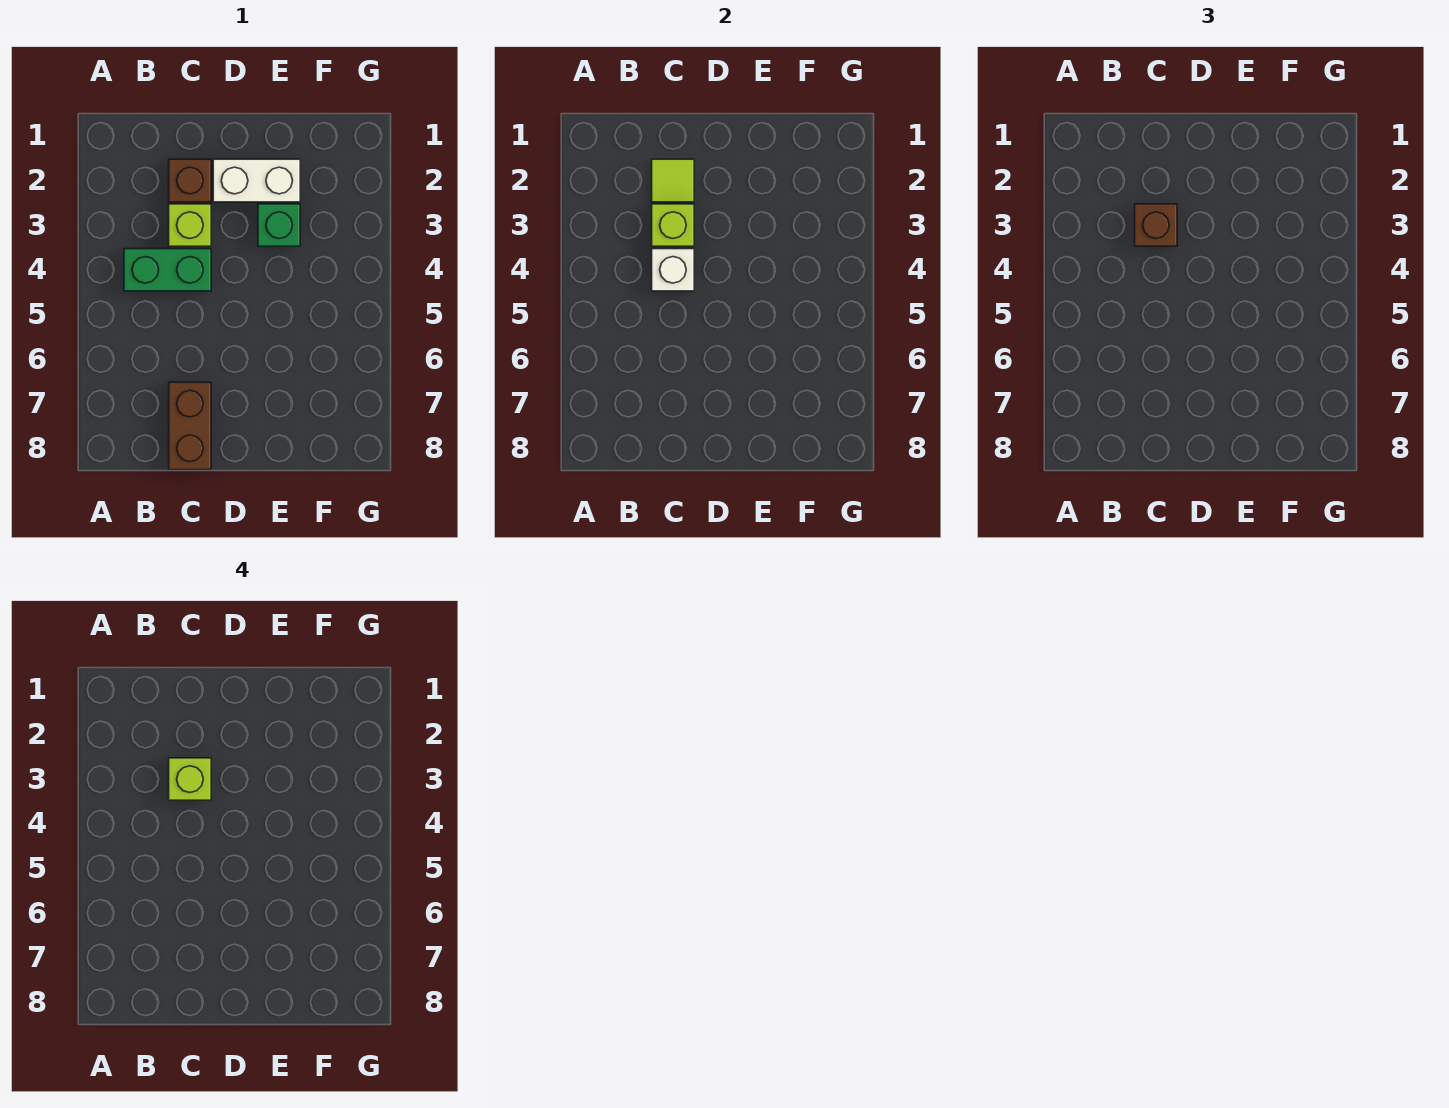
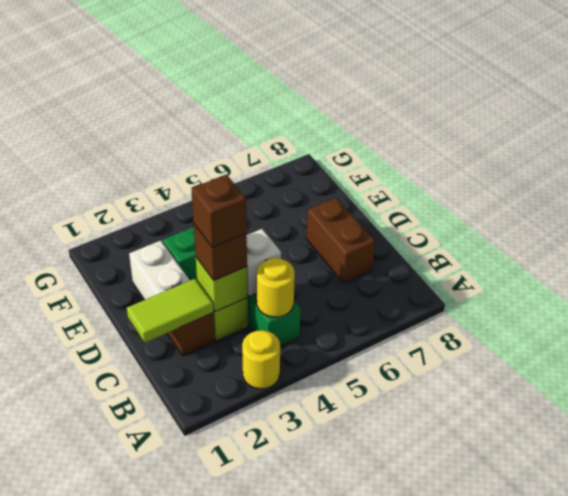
none -> yellow 1x1 round brick [242,330,280,389]
none -> yellow 1x1 round brick [257,258,295,317]
lime 1x1 tile [652,159,694,202] -> lime 1x2 tile [127,279,213,343]
lime 1x1 brick [169,758,211,800] -> brown 1x1 brick [191,174,247,248]
brown 1x2 brick [169,382,211,470] -> brown 1x2 brick turned to [306,198,375,283]

